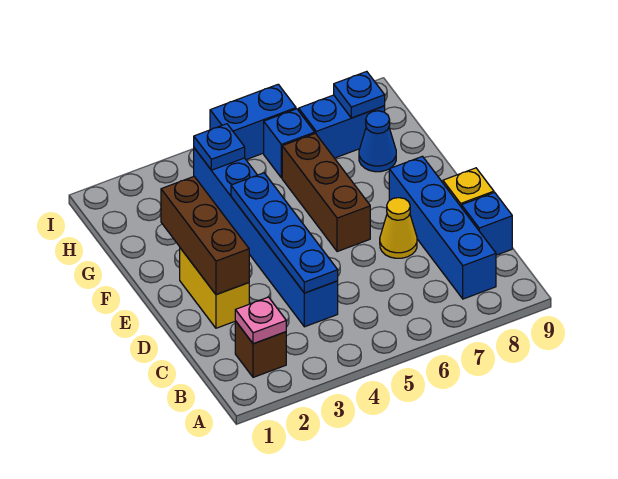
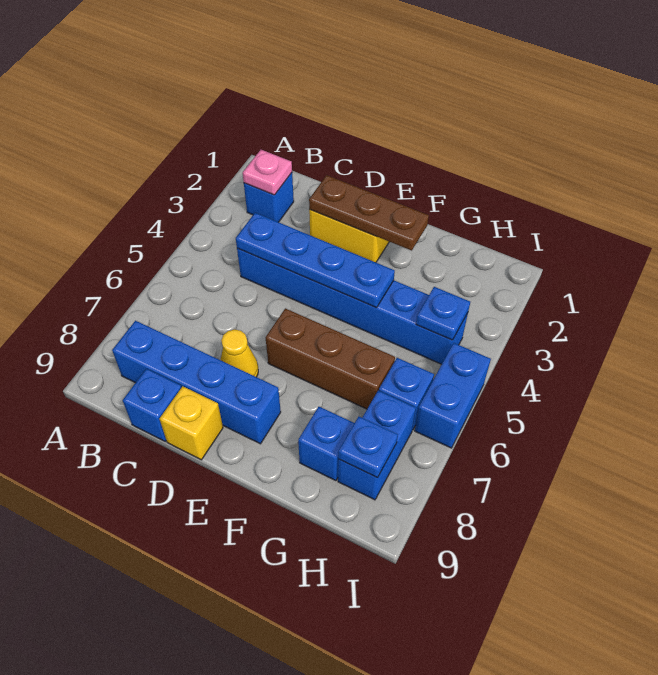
brown 1x1 brick [235,321,286,377] -> blue 1x1 brick [244,173,294,222]
brown 1x3 brick [161,177,249,295] -> brown 1x3 plate [309,175,429,251]
blue 1x1 cone [359,111,396,172] -> blue 1x1 brick [298,407,354,481]

